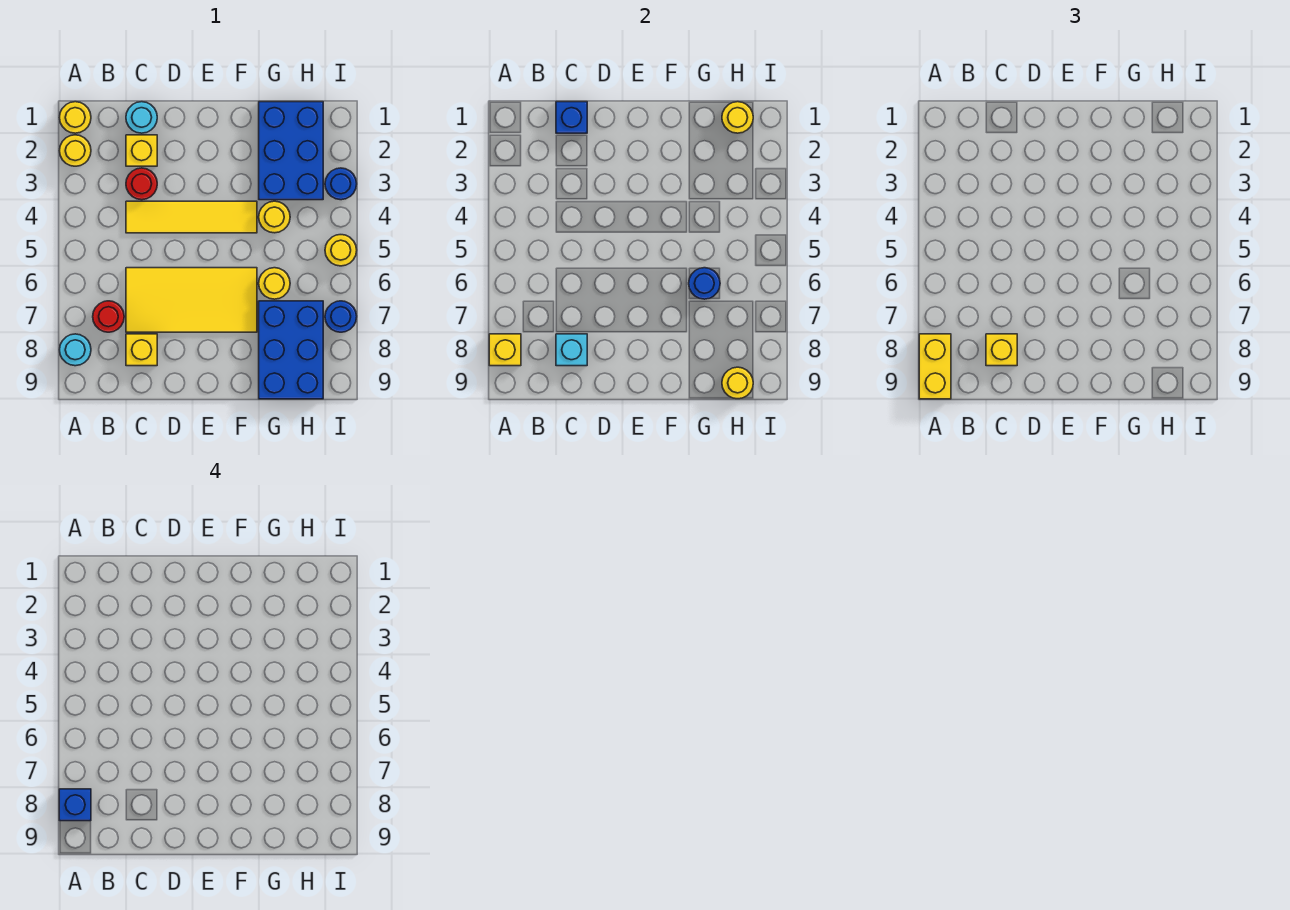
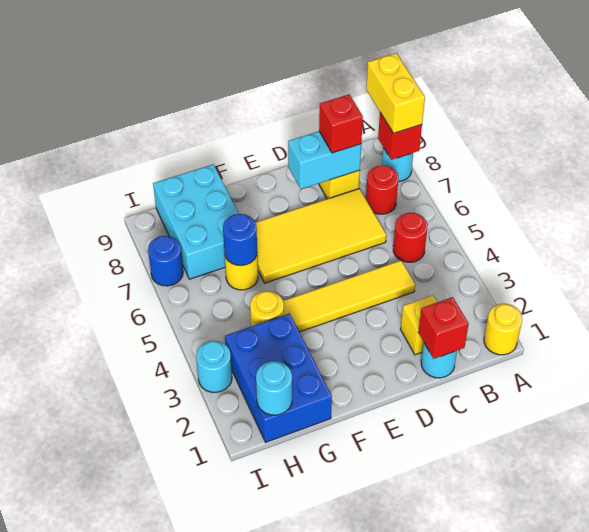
yellow 1x1 round brick [59,135,91,166] -> none
yellow 1x1 brick [489,334,521,366] -> red 1x1 brick [378,113,422,160]
blue 1x1 brick [59,789,91,821] -> none
blue 1x1 brick [556,102,587,133] -> red 1x1 brick [418,297,469,359]
red 1x1 round brick [126,168,157,200] -> red 1x1 round brick moved to [393,213,428,262]
cyan 1x1 brick [556,334,587,366] -> cyan 1x2 brick [288,131,361,189]
yellow 1x1 brick [986,334,1017,366] -> red 1x1 brick [319,95,363,153]
blue 2x3 brick [259,301,323,399] -> cyan 2x3 brick [153,164,239,279]
yellow 1x1 round brick [722,102,753,133] -> cyan 1x1 round brick [256,361,292,415]
yellow 1x1 round brick [722,367,753,399] -> none
blue 1x1 round brick [325,168,357,200] -> cyan 1x1 round brick [196,341,232,392]
yellow 1x1 round brick [325,235,357,266] -> none

